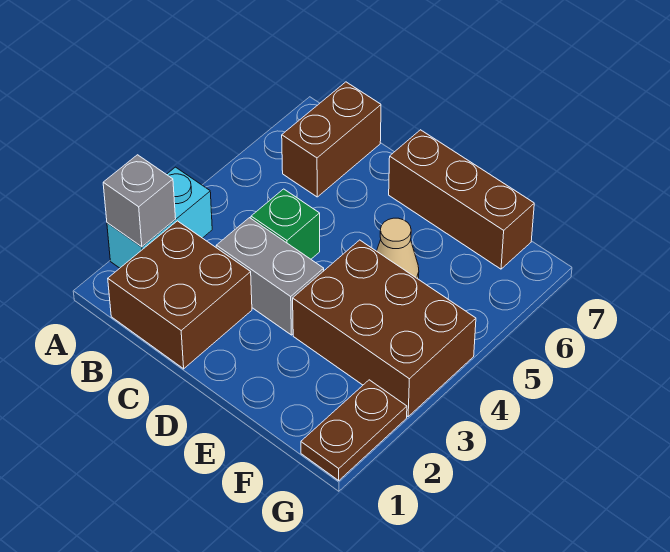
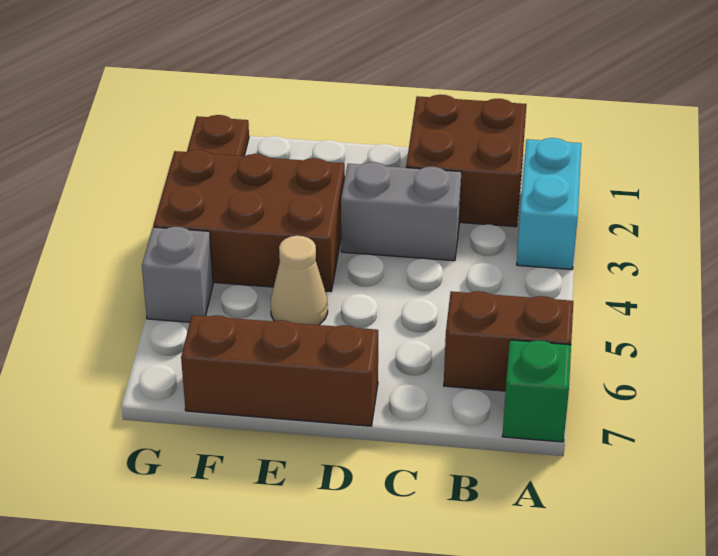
grey 1x1 brick [103,155,176,247] -> grey 1x1 brick moved to [142,227,213,322]
brown 1x2 brick [282,82,381,197] -> brown 1x2 brick turned to [444,291,573,391]
green 1x1 brick [251,189,320,259] -> green 1x1 brick moved to [502,340,571,442]

